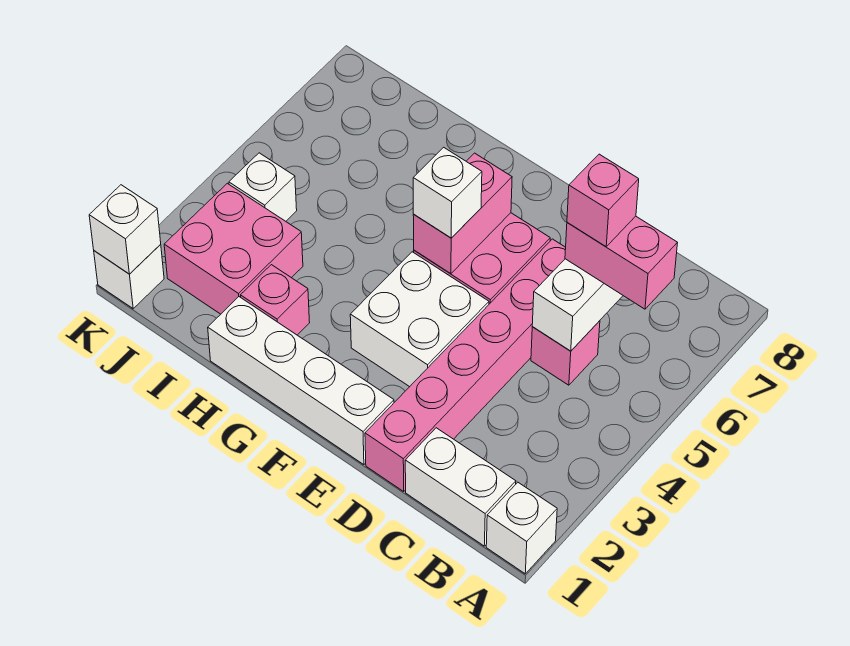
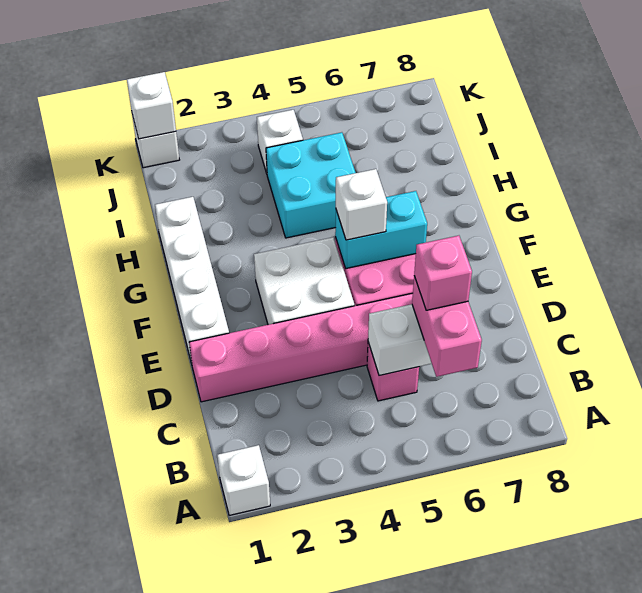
white 1x2 brick [405,428,516,546] -> none
pink 1x2 brick [413,153,512,274] -> cyan 1x2 brick [335,191,427,268]
pink 1x1 brick [241,265,310,335] -> none
none -> cyan 2x2 brick [266,132,356,238]
pink 2x2 brick [164,183,303,314] -> none

